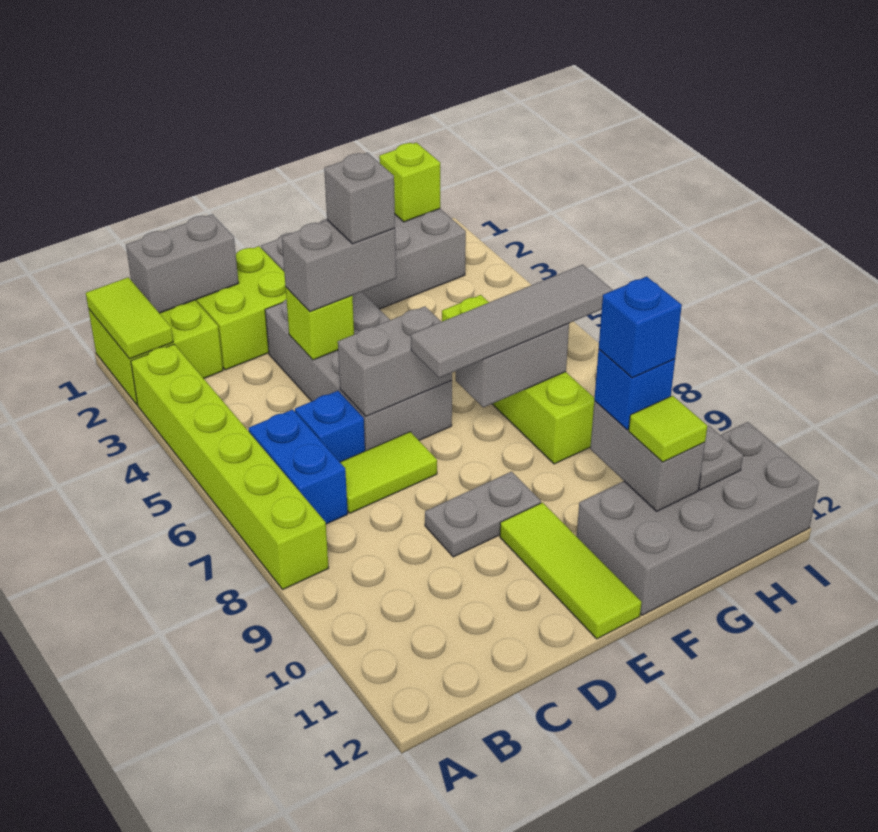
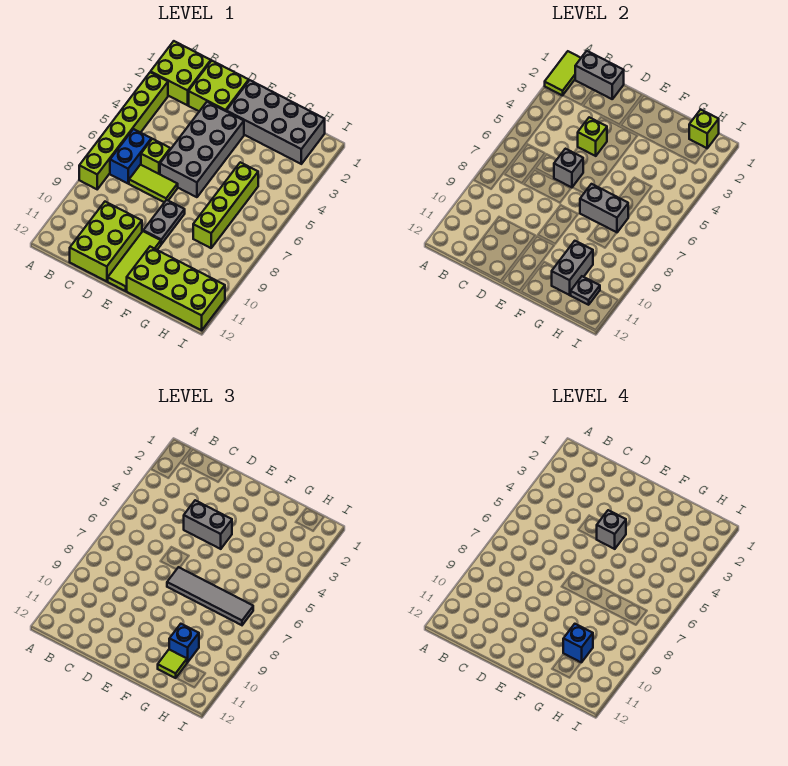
blue 1x1 brick [295,391,365,462] -> lime 1x1 brick [141,139,170,174]
none -> lime 2x3 brick [70,202,142,281]
grey 1x2 brick [338,306,452,416] -> grey 1x1 brick [554,149,583,187]
grey 1x2 plate [425,472,541,557] -> grey 1x2 plate turned to [143,200,185,244]
grey 2x4 brick [577,422,819,615] -> lime 2x4 brick [127,247,225,330]

